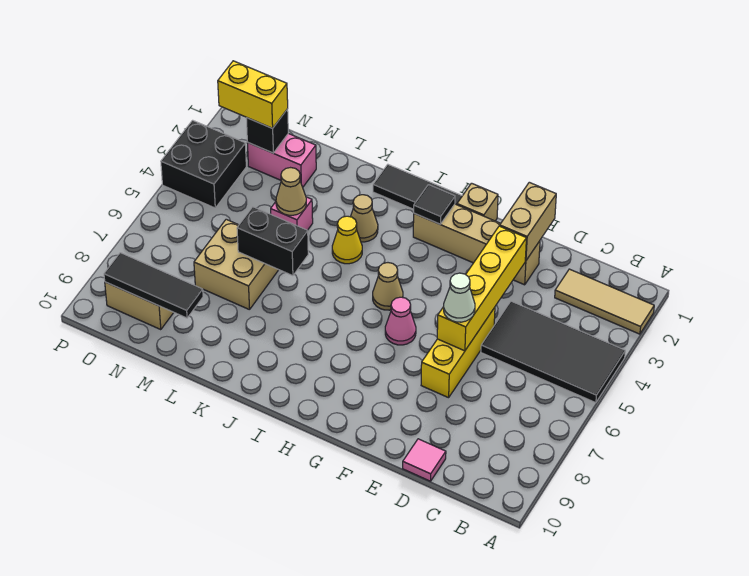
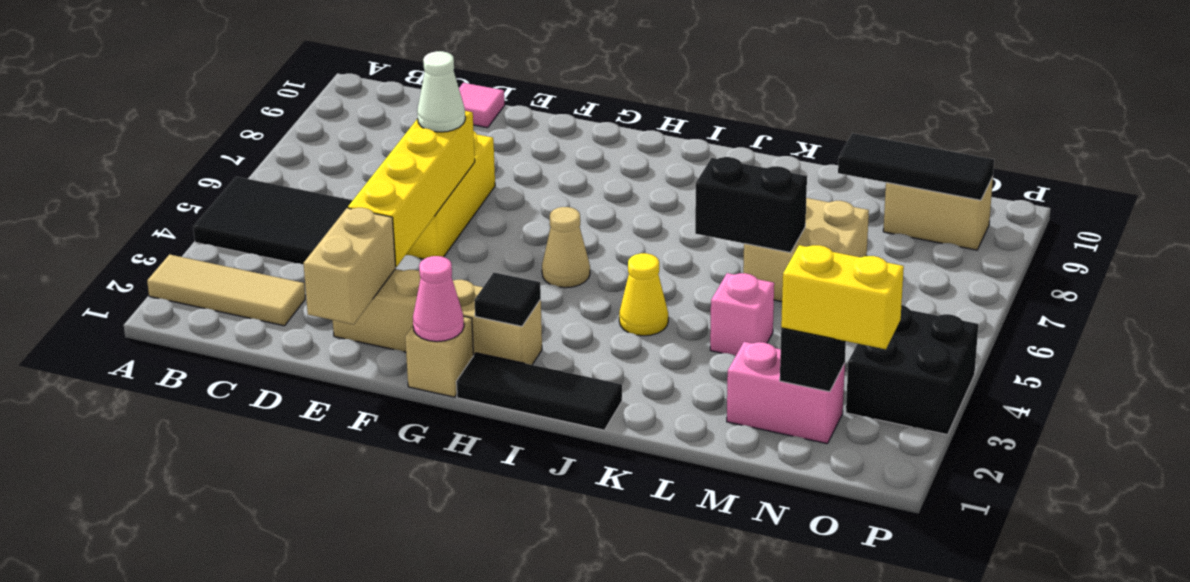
pink 1x1 cone [385,297,416,345] -> pink 1x1 cone moved to [413,256,464,342]
tan 1x1 cone [351,195,378,242] -> none
tan 1x1 cone [276,168,306,215] -> none

